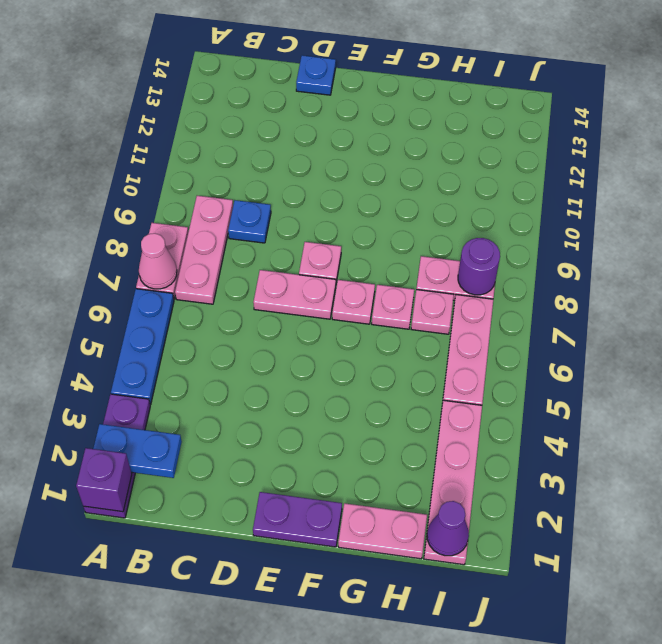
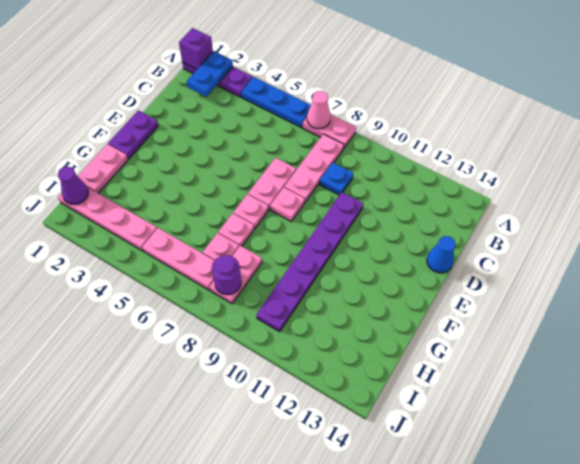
pink 1x3 plate [175,196,233,304] -> pink 1x3 plate turned to [284,134,344,202]
none -> purple 1x6 plate [257,192,363,332]
blue 1x1 plate [296,55,336,95] -> blue 1x1 cone [427,236,456,273]

